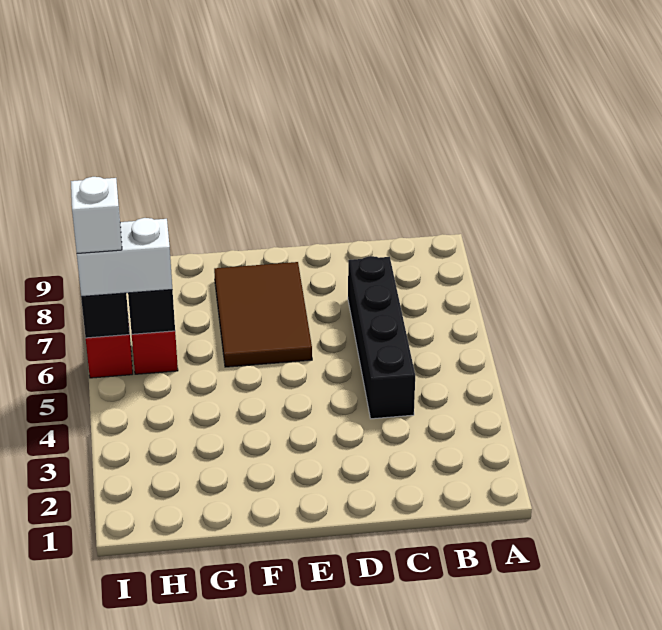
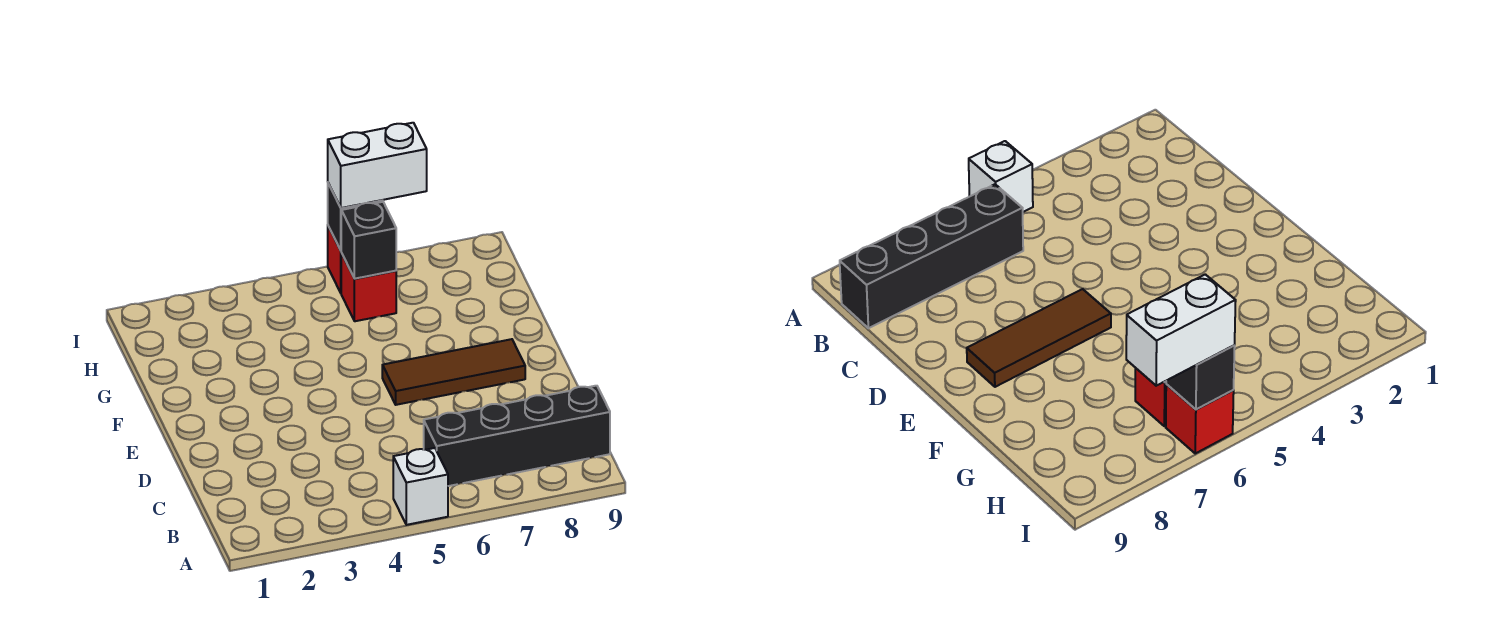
black 1x4 brick [348,256,415,419] -> black 1x4 brick moved to [424,386,610,486]
brown 2x3 tile [214,262,312,367] -> brown 1x3 tile [382,339,525,405]
white 1x2 brick [77,218,172,297] -> white 1x2 brick turned to [328,123,427,208]
white 1x1 brick [71,177,122,253] -> white 1x1 brick moved to [393,448,448,525]

